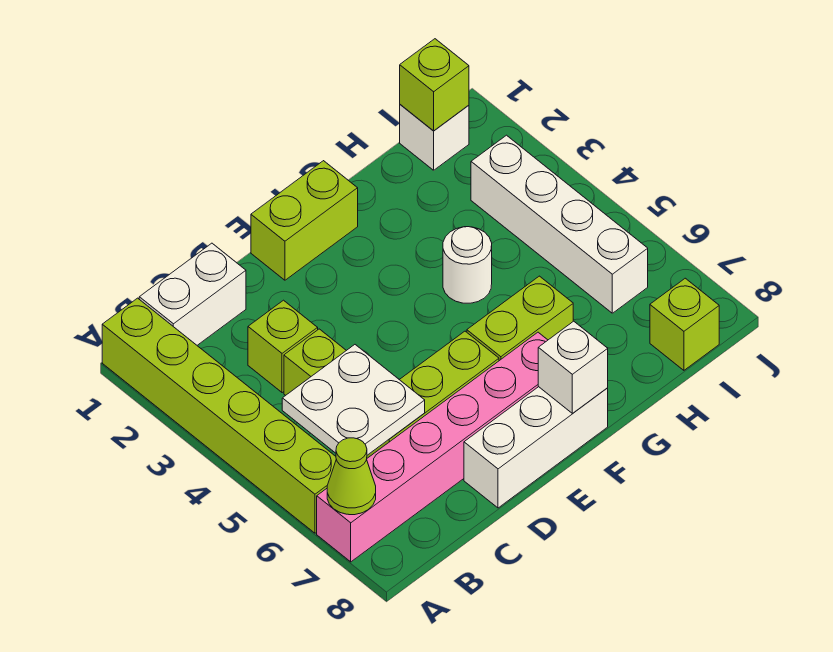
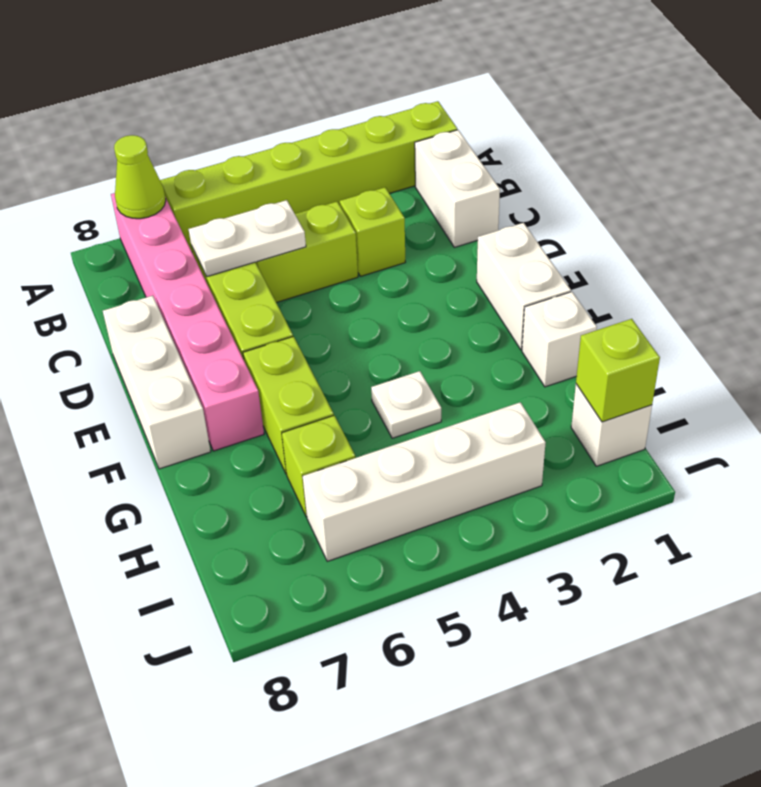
white 2x2 plate [282,345,425,455] -> white 1x2 plate [189,200,306,277]
lime 1x2 brick [251,161,358,280] -> white 1x2 brick [477,223,571,350]
white 1x1 brick [538,321,608,413] -> white 1x1 brick moved to [522,292,597,387]
white 1x1 round brick [443,227,492,303] -> white 1x1 plate [371,371,441,438]
lime 1x1 brick [650,278,719,370] -> lime 1x1 brick moved to [282,416,355,517]

